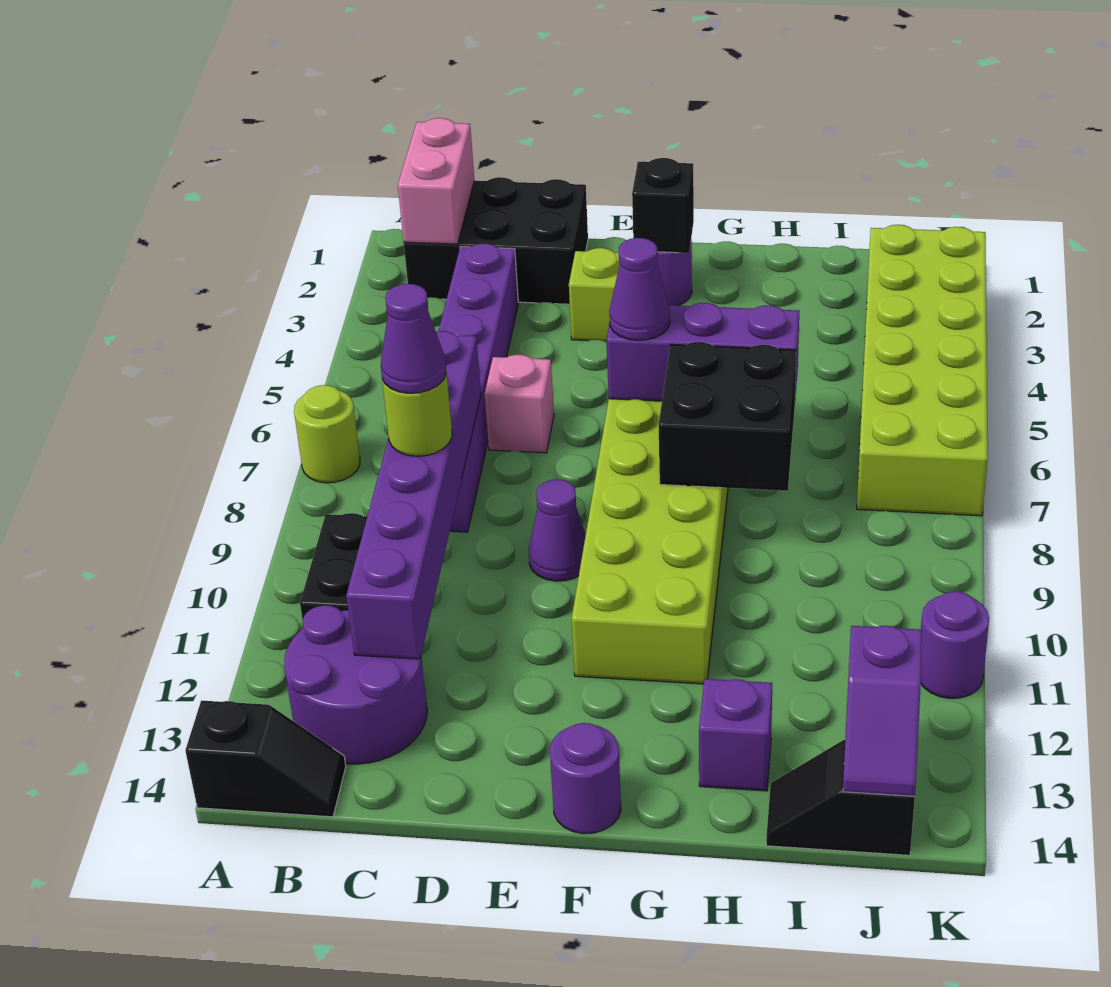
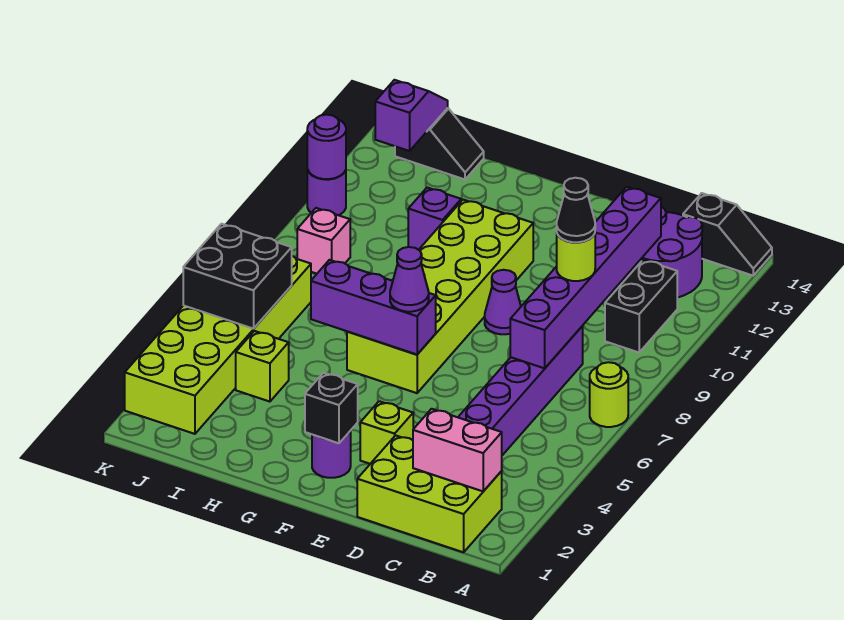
black 1x2 slope [185,700,346,817] -> black 1x2 slope turned to [683,193,772,276]
black 2x3 brick [404,177,588,304] -> lime 2x3 brick [357,435,502,552]
pink 1x2 brick [398,118,474,244] -> pink 1x2 brick turned to [413,409,502,491]
purple 1x1 cone [381,284,446,393] -> black 1x1 cone [557,178,595,242]
pink 1x1 brick [485,355,554,453] -> pink 1x1 brick moved to [297,208,350,274]
purple 1x1 round brick [550,723,621,834] -> purple 1x1 round brick moved to [307,115,346,179]
black 2x2 brick [659,342,796,491] -> black 2x2 brick moved to [183,224,292,329]
purple 1x1 brick [699,679,772,791] -> purple 1x1 brick moved to [408,188,461,250]
none -> lime 1x1 brick [236,331,289,402]

